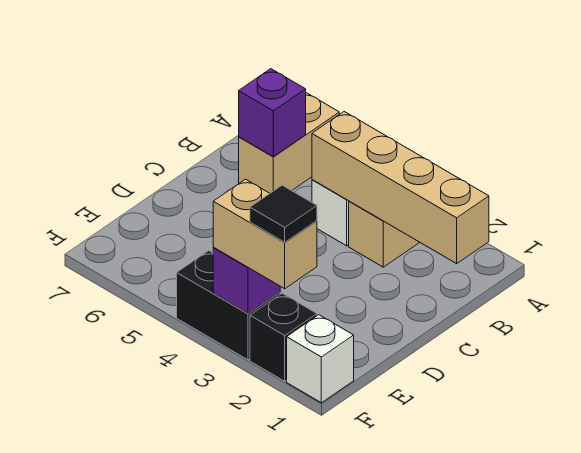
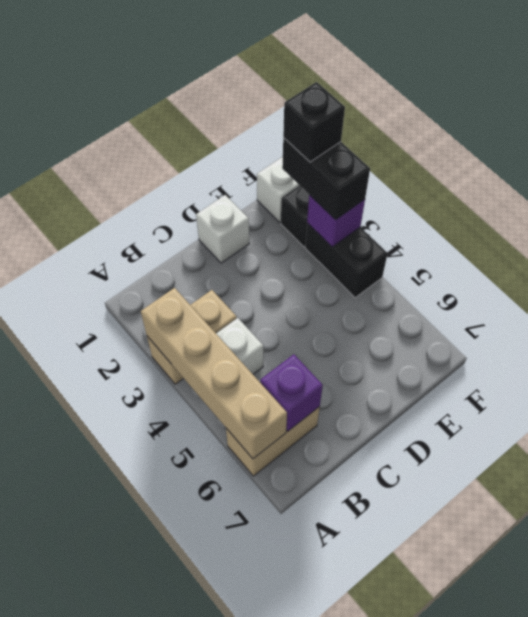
tan 1x4 brick [312,112,489,264] -> tan 1x4 brick moved to [141,288,287,459]
none -> white 1x1 brick [196,195,249,263]
tan 1x2 brick [213,179,317,289] -> black 1x2 brick [282,138,370,220]
black 1x1 tile [250,185,317,242] -> black 1x1 brick [283,82,345,162]

